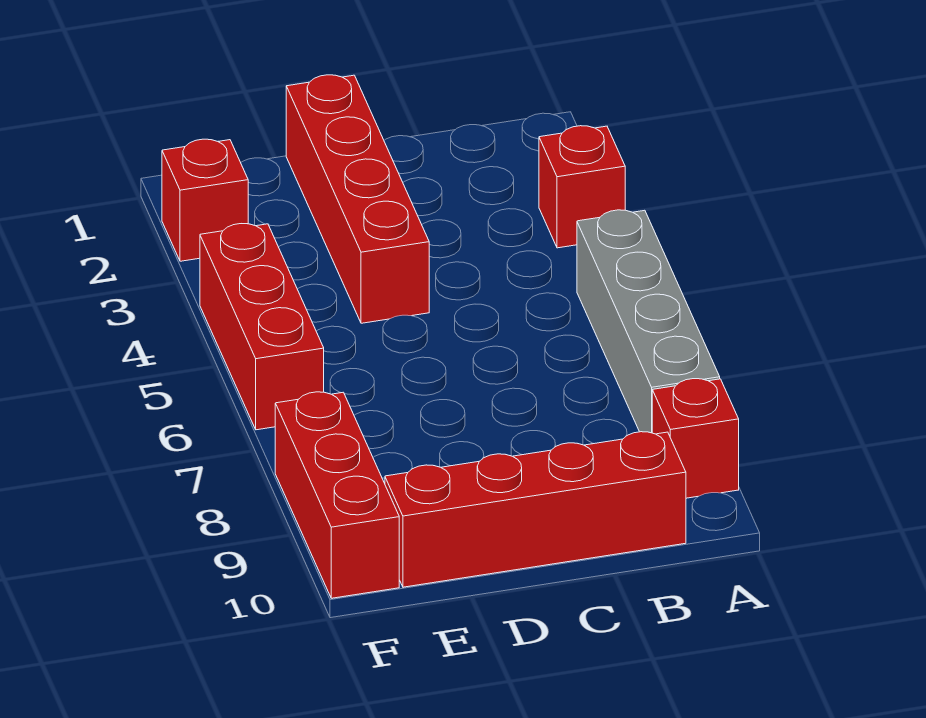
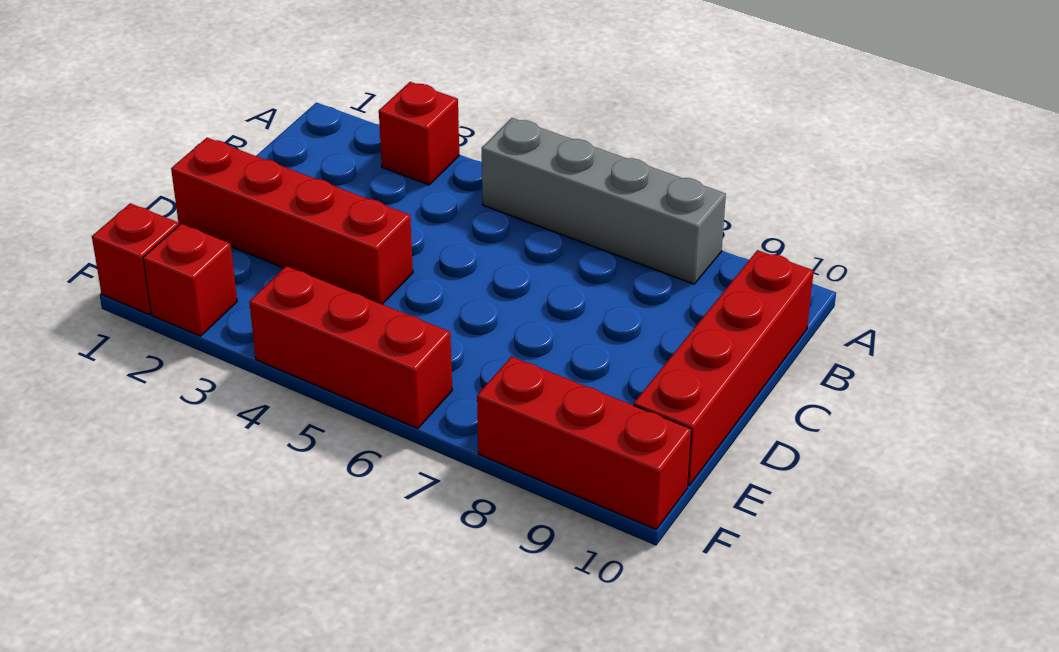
red 1x1 brick [652,379,739,498] -> red 1x1 brick moved to [92,203,179,314]

